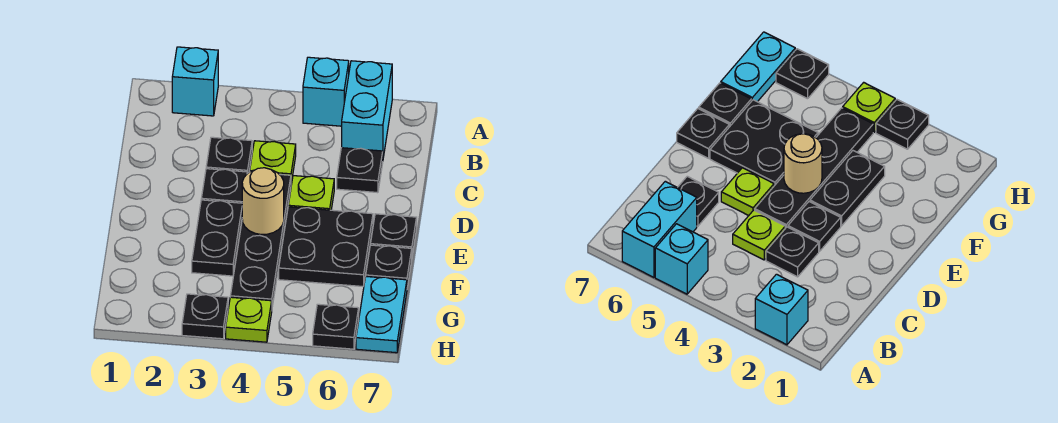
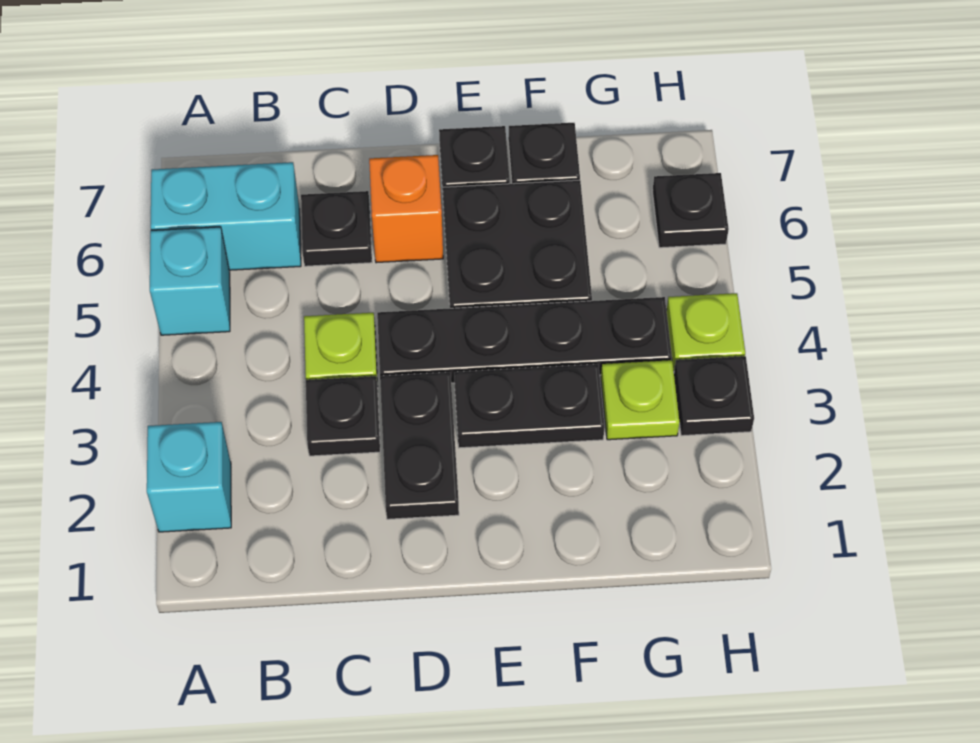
black 1x1 plate [201,169,247,203] -> black 1x2 plate [380,372,459,519]
lime 1x1 plate [288,176,334,210] -> lime 1x1 plate moved to [601,360,679,440]
none -> orange 1x1 brick [369,155,443,263]
tan 1x1 round brick [242,168,284,234] -> none
cyan 1x2 plate [356,276,407,353] -> none

